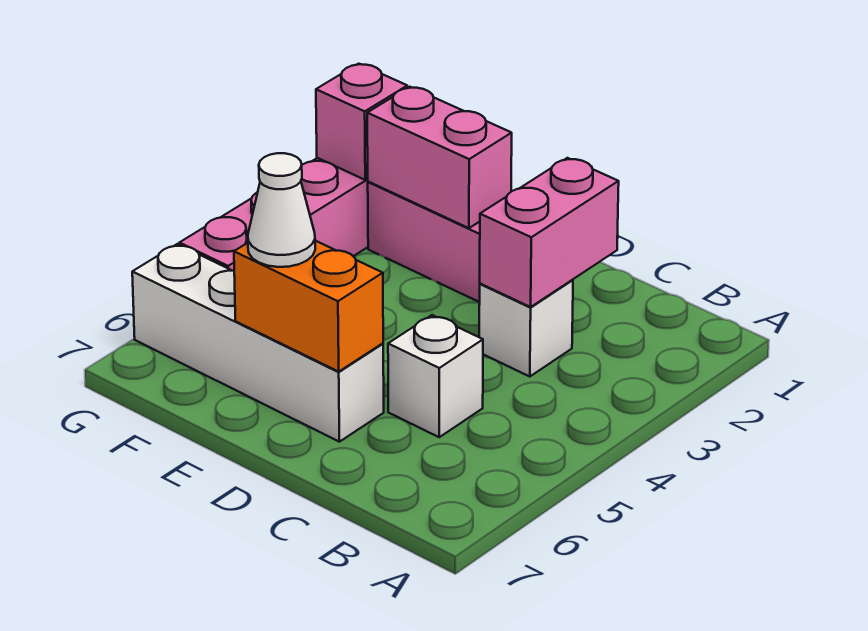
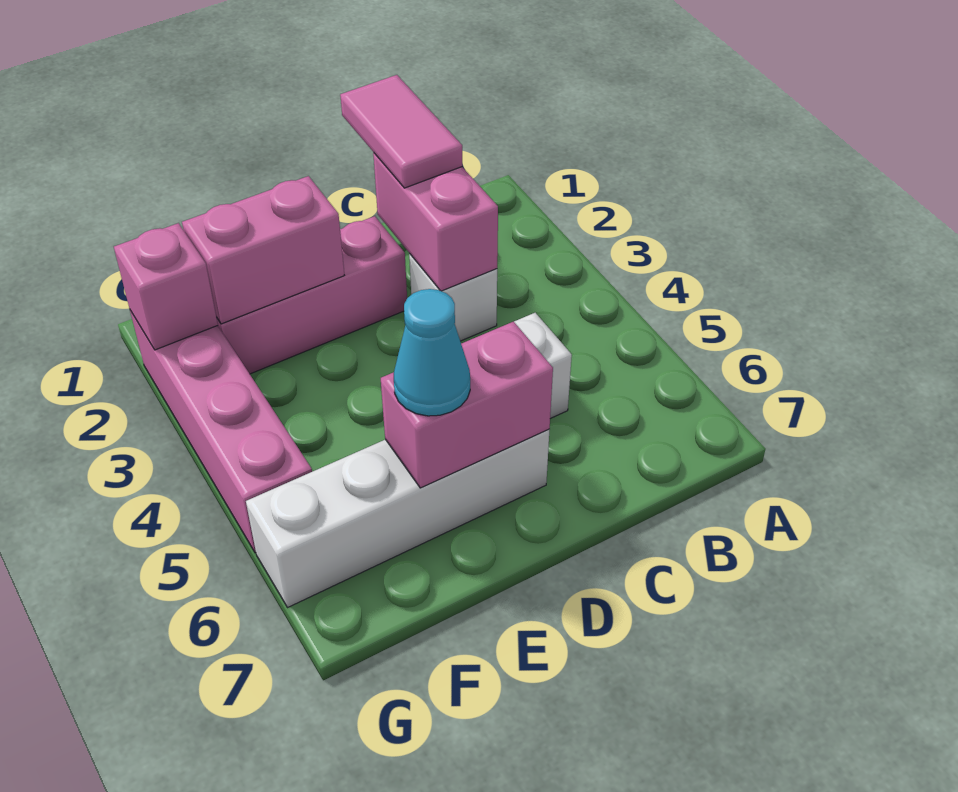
none -> pink 1x2 tile [340,75,462,188]
orange 1x2 brick [234,241,383,372] -> pink 1x2 brick [381,322,553,488]
white 1x1 cone [248,153,315,267] -> cyan 1x1 cone [394,289,470,416]

